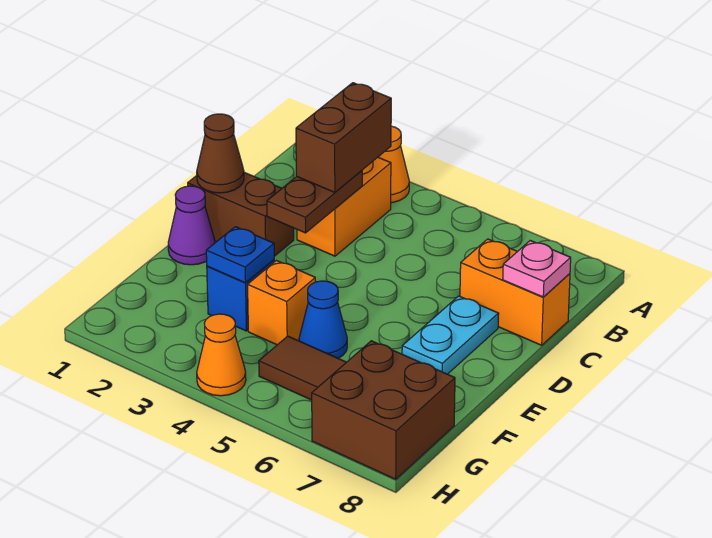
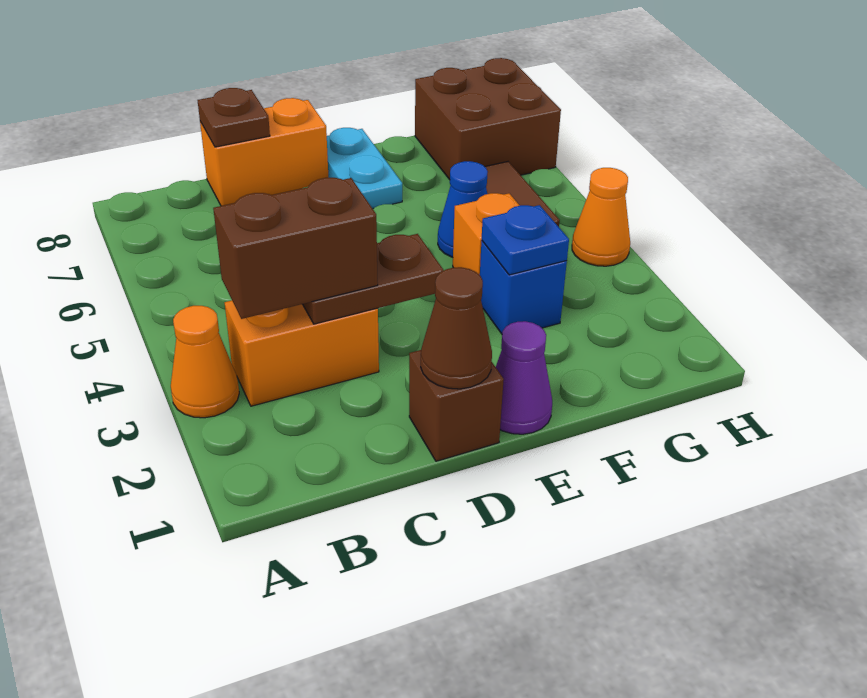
orange 1x2 brick [460,239,570,345] -> orange 1x2 brick turned to [200,98,329,206]
pink 1x1 plate [503,241,571,297] -> brown 1x1 plate [198,88,270,147]
brown 1x2 brick [188,172,294,256] -> brown 1x1 brick [409,350,504,461]
cyan 1x2 plate [402,296,499,374] -> cyan 1x2 plate turned to [327,128,402,209]

